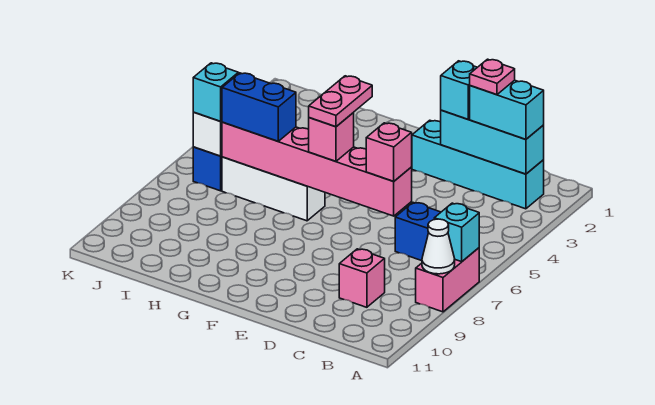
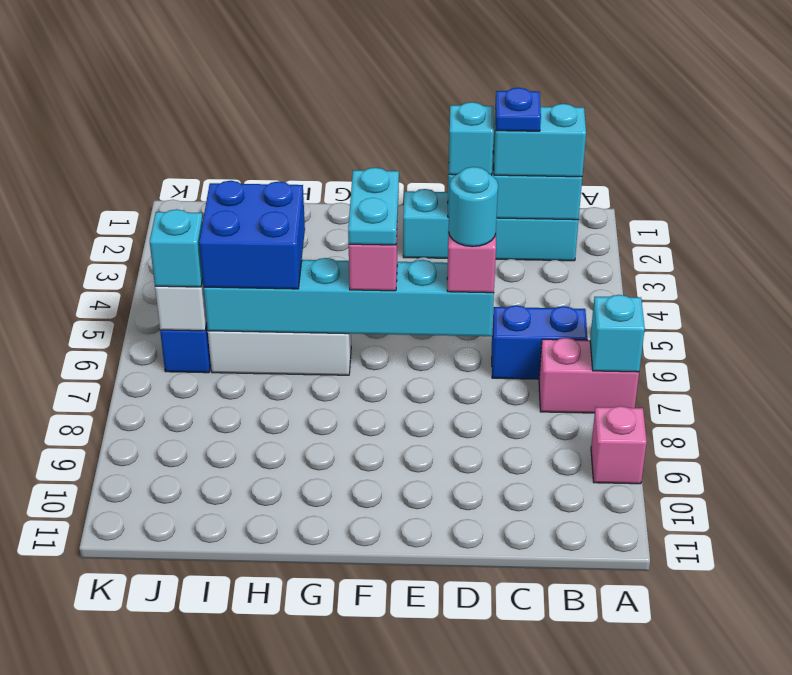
pink 1x2 brick [416,248,479,312] -> pink 1x2 brick turned to [539,338,639,413]
white 1x1 cone [422,219,455,274] -> none
pink 1x1 plate [470,59,515,95] -> blue 1x1 plate [495,88,541,131]
pink 1x1 brick [339,249,385,307] -> pink 1x1 brick moved to [591,406,647,484]
pink 1x6 brick [222,122,412,216] -> cyan 1x6 brick [204,258,494,336]
none -> cyan 1x1 round brick [449,167,498,247]
pink 1x2 plate [309,76,372,127] -> cyan 1x2 plate [348,168,399,245]
blue 1x2 brick [222,73,296,141] -> blue 2x2 brick [199,181,305,289]

